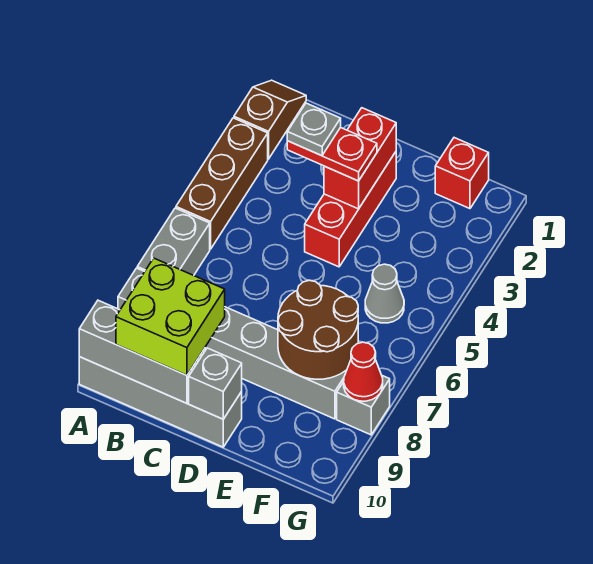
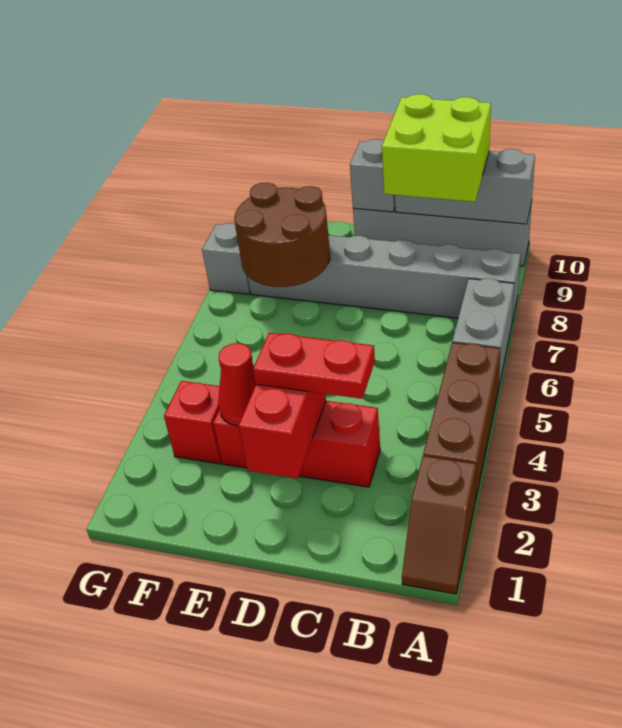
grey 1x1 plate [287,103,341,156] -> none
red 1x3 brick [305,152,396,267] -> red 1x3 brick turned to [213,401,380,487]
red 1x1 brick [435,138,489,209] -> red 1x1 brick moved to [164,381,221,464]
grey 1x1 cone [365,264,404,323] -> none
red 1x1 cone [344,342,383,401] -> red 1x1 cone moved to [218,343,256,426]

